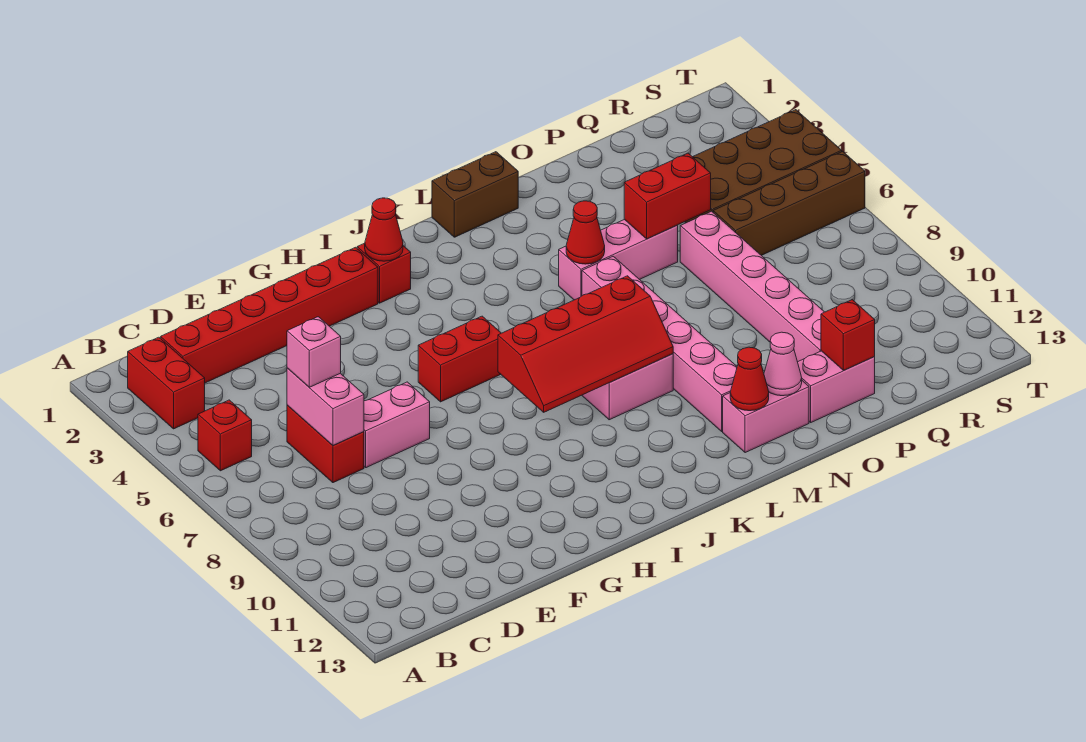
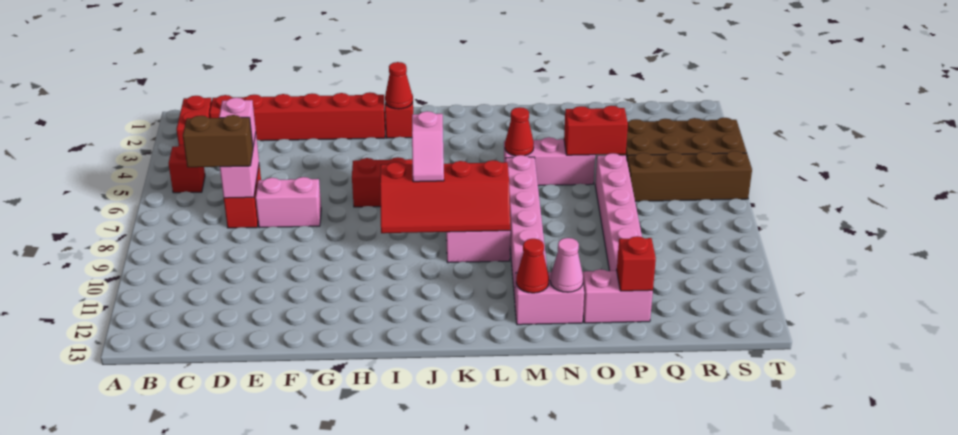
none -> pink 1x2 slope [412,111,444,182]
brown 1x2 brick [432,152,519,237] -> brown 1x2 brick moved to [183,115,253,167]

